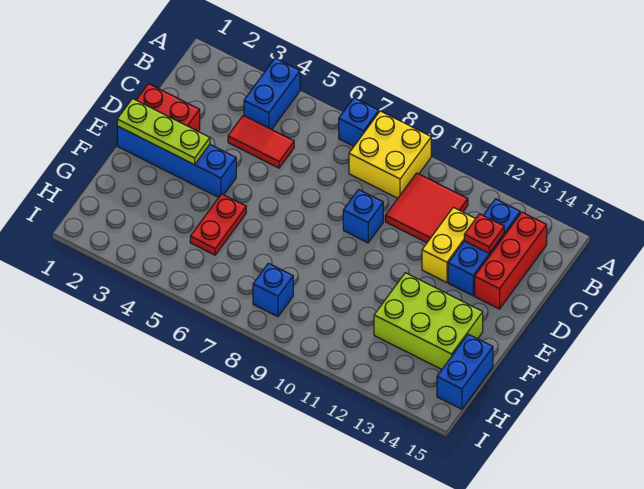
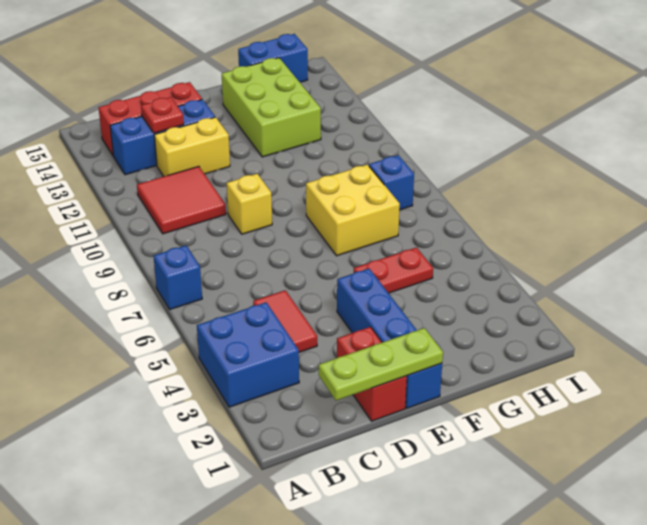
blue 1x2 brick [244,58,300,129] -> blue 2x2 brick [197,302,299,407]
yellow 2x2 brick [349,111,431,198] -> yellow 2x2 brick moved to [306,165,400,256]
blue 1x1 brick [343,190,383,243] -> yellow 1x1 brick [227,174,272,234]
lime 1x3 plate [117,99,210,165] -> lime 1x3 plate turned to [319,328,443,401]

